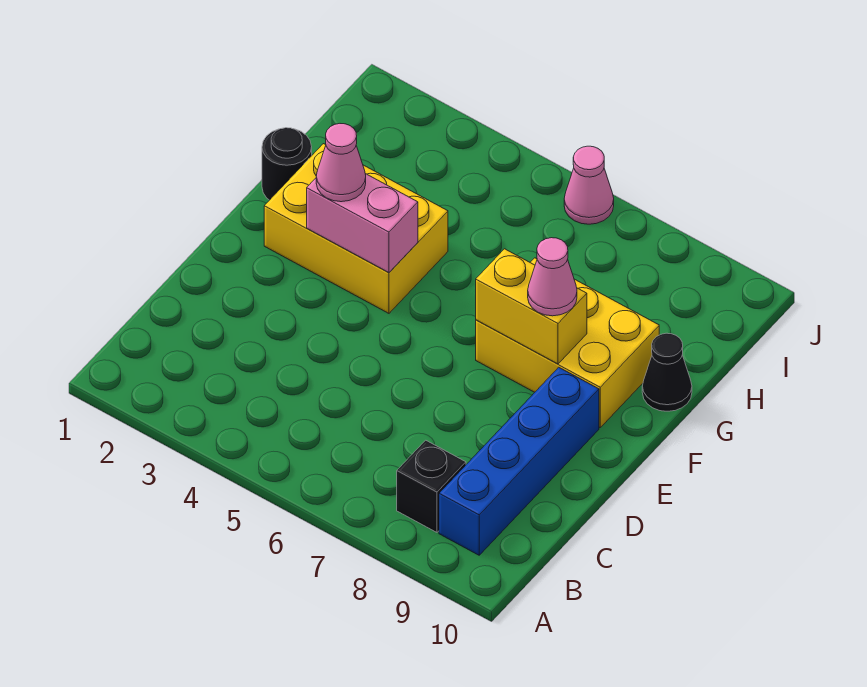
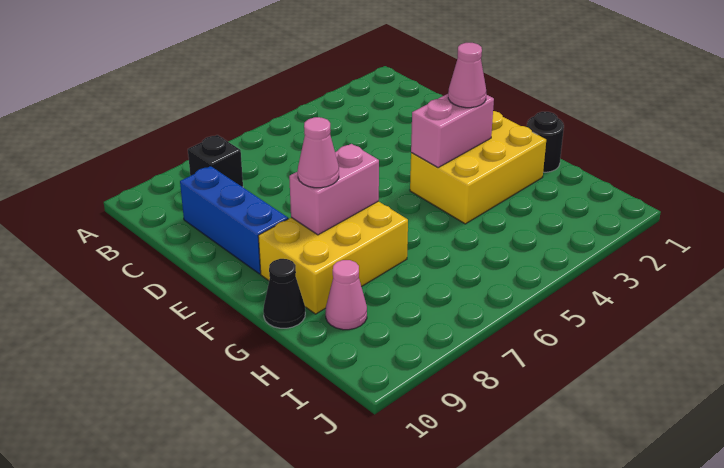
blue 1x4 brick [439,367,599,555] -> blue 1x3 brick [180,166,288,274]
yellow 1x2 brick [476,249,587,364] -> pink 1x2 brick [289,144,379,235]
pink 1x1 cone [564,146,614,224] -> pink 1x1 cone moved to [326,260,367,330]

